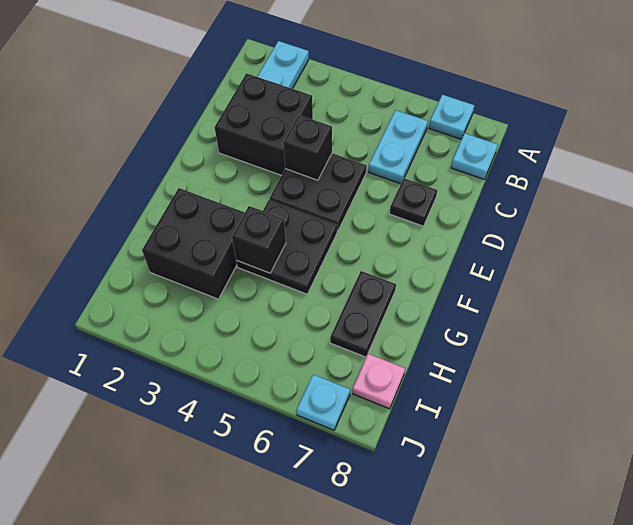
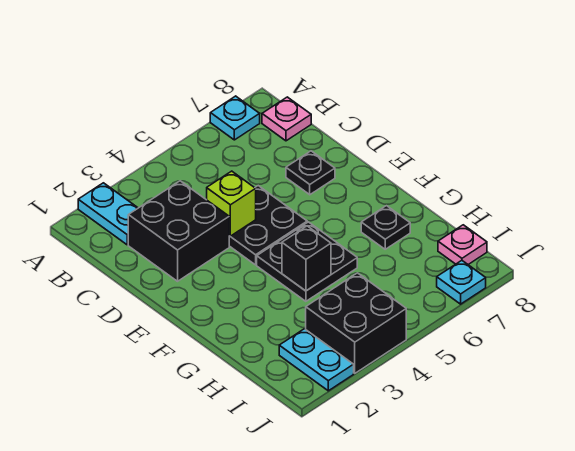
cyan 1x2 plate [369,110,428,184] -> cyan 1x2 plate moved to [279,329,354,391]
cyan 1x1 plate [451,133,498,179] -> pink 1x1 plate [262,97,311,141]
black 1x1 brick [283,115,332,180] -> lime 1x1 brick [207,171,256,236]
black 2x2 brick [142,188,245,299] -> black 2x2 brick moved to [306,273,406,373]
black 1x2 plate [330,271,396,357] -> black 1x1 plate [361,206,410,249]

